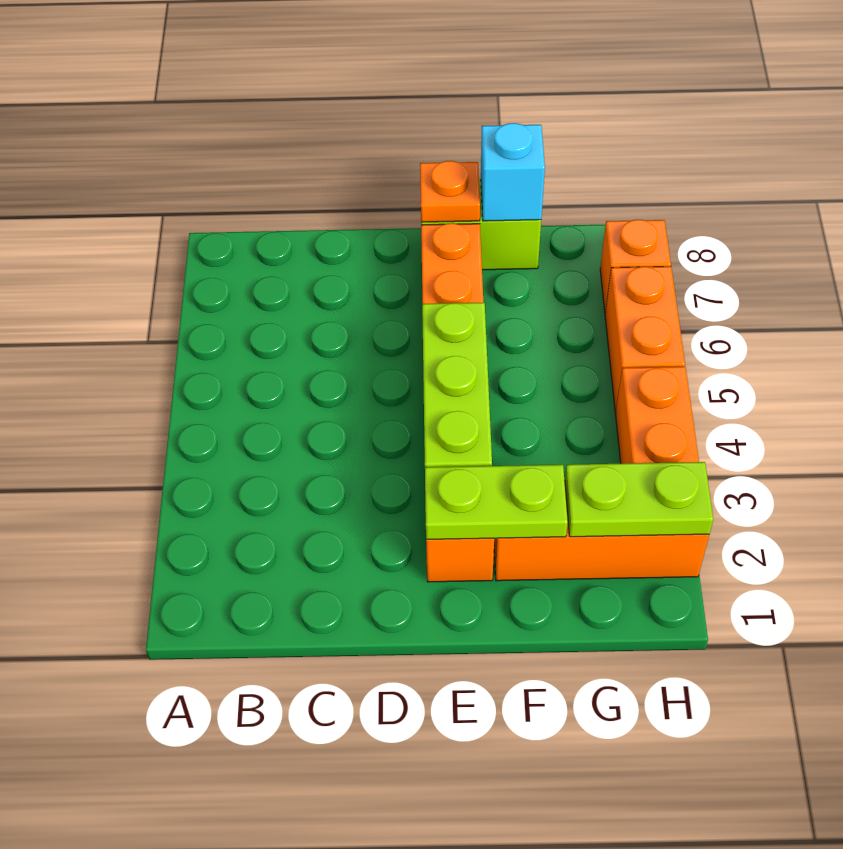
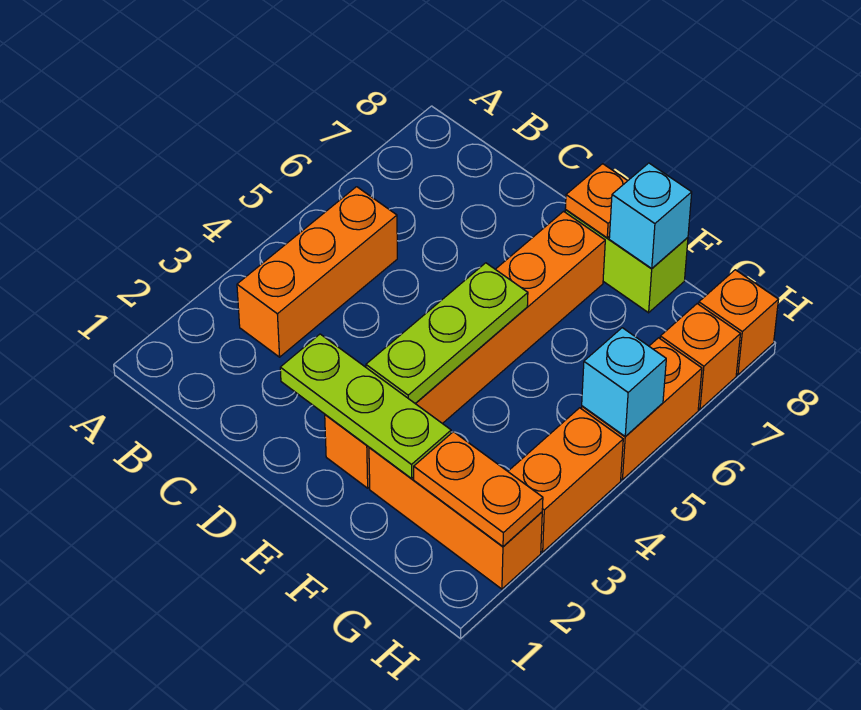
none -> orange 1x3 brick [237,187,397,357]
lime 1x2 plate [425,465,568,539] -> lime 1x3 plate [280,334,451,478]
lime 1x2 plate [565,462,713,537] -> orange 1x2 plate [414,432,543,546]
none -> cyan 1x1 brick [582,328,666,437]
none -> orange 1x1 brick [699,270,778,375]

